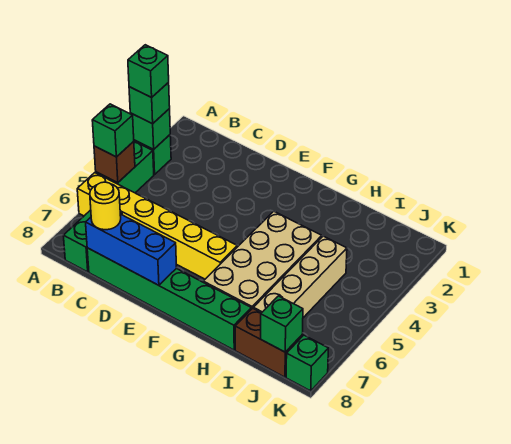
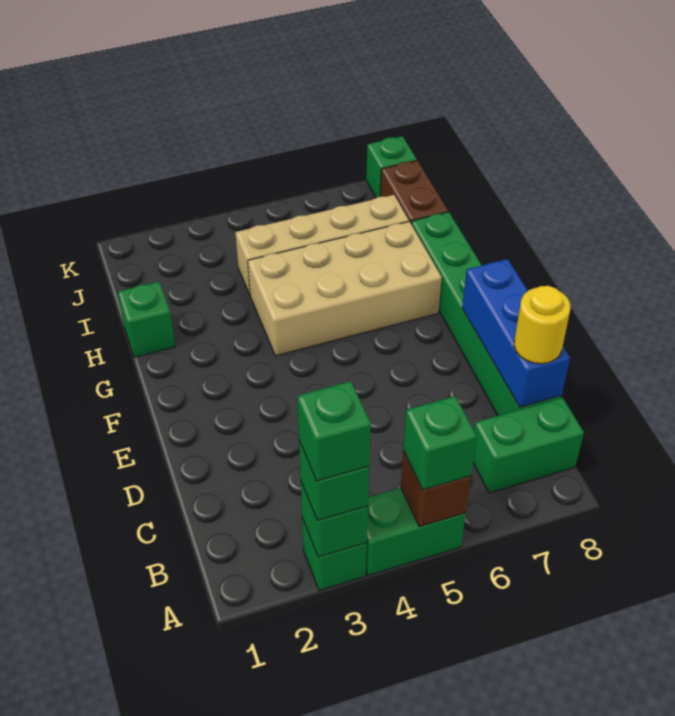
yellow 1x6 brick [77,173,237,279] -> none
green 1x1 brick [261,296,303,352] -> green 1x1 brick moved to [118,282,175,357]

